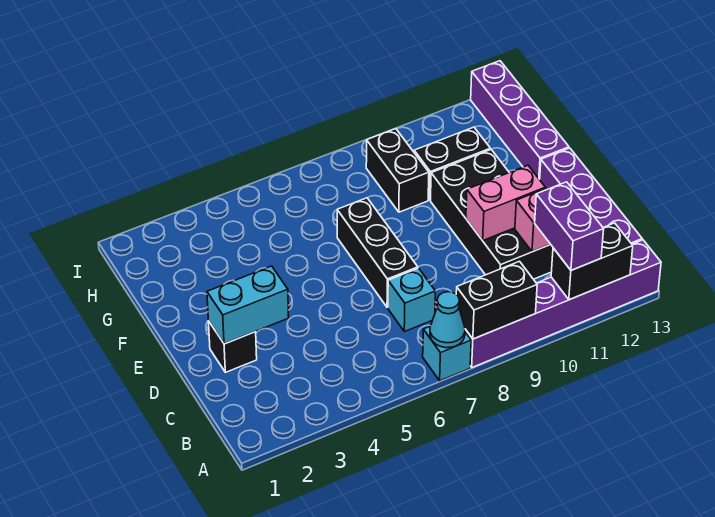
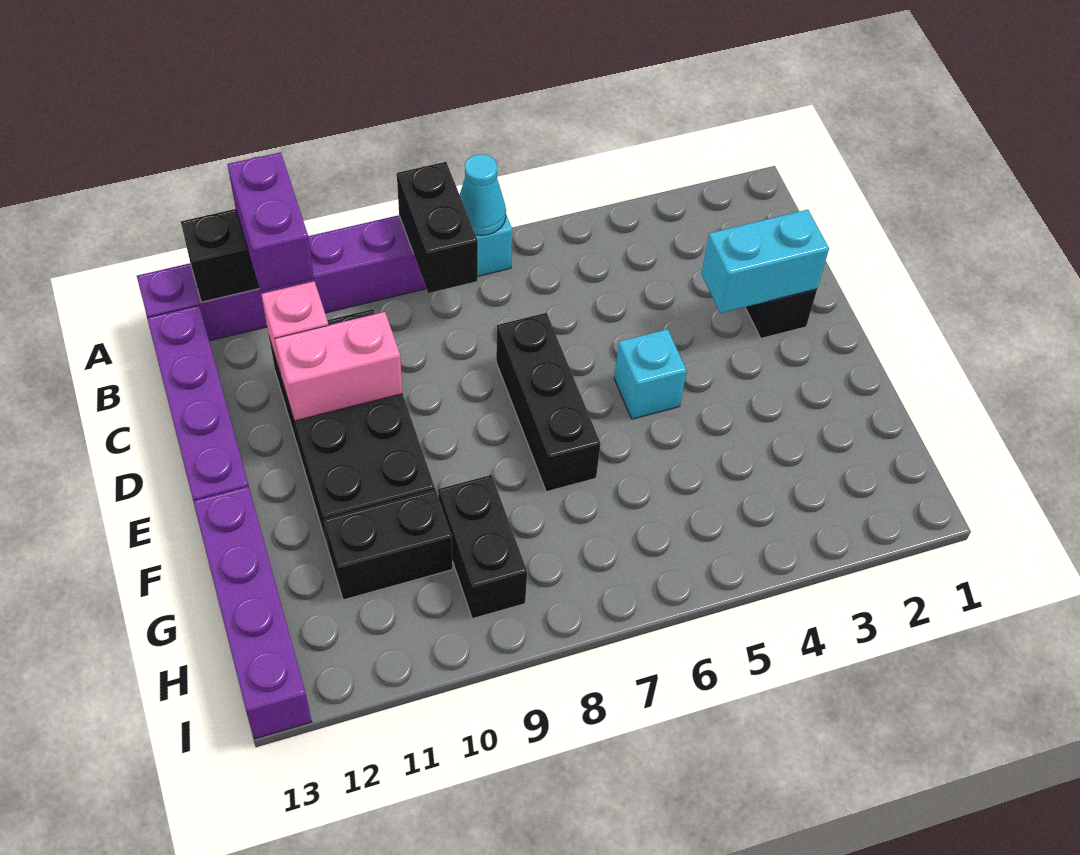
black 1x2 brick [456,261,537,339] -> black 1x2 brick turned to [397,162,478,293]
cyan 1x1 brick [388,268,435,332] -> cyan 1x1 brick moved to [614,329,687,419]

